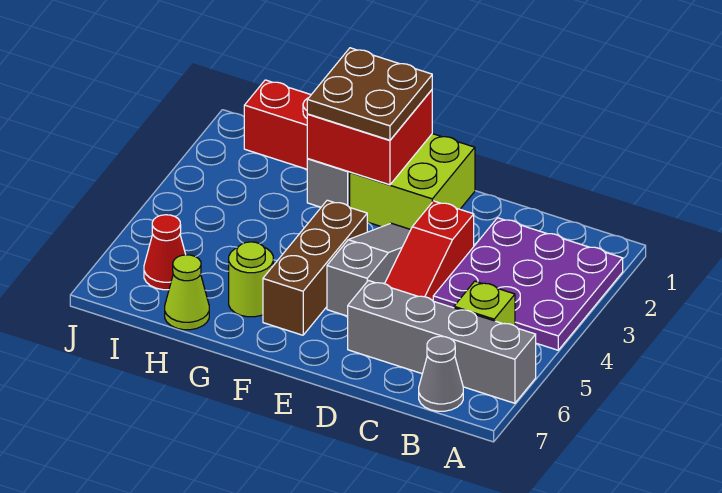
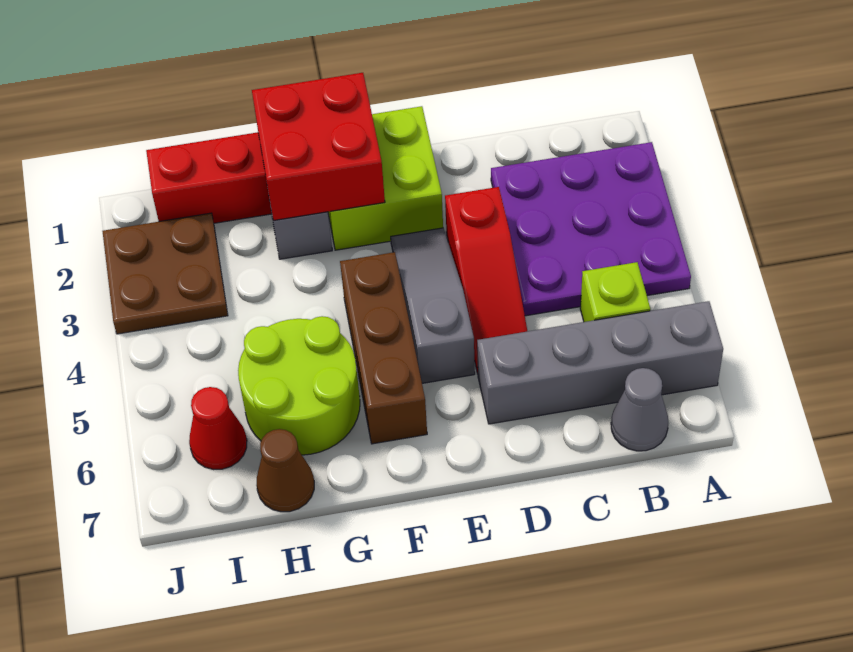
brown 2x2 plate [307,48,432,140] -> brown 2x2 plate moved to [102,213,228,334]
lime 1x1 round brick [229,242,273,317] -> lime 2x2 round brick [238,316,360,455]
lime 1x1 cone [165,255,209,330] -> brown 1x1 cone [256,429,314,512]

